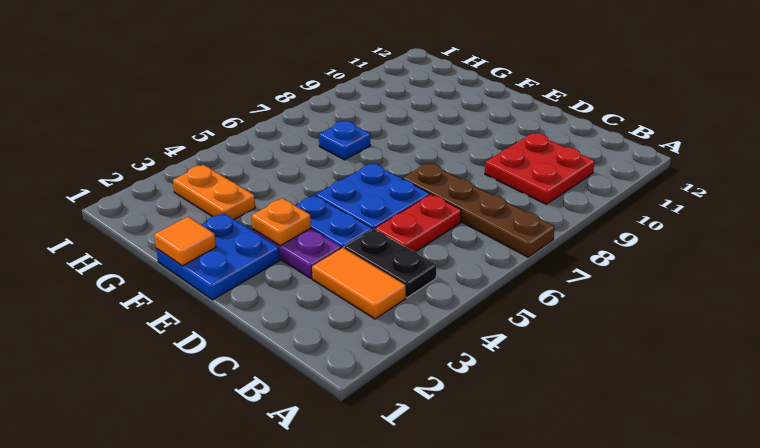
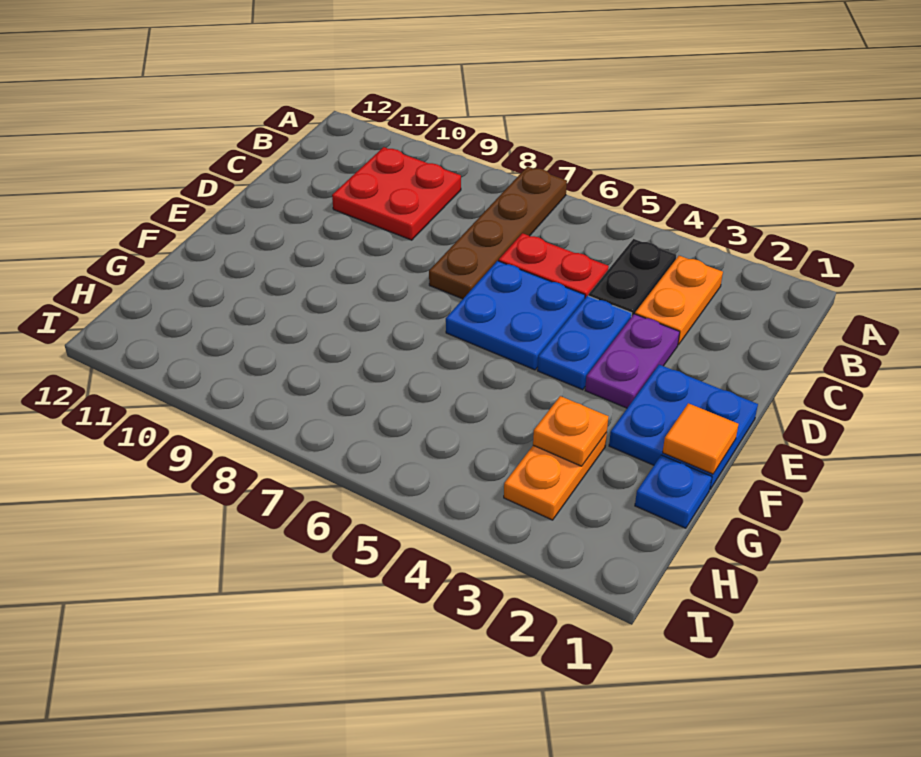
orange 1x2 tile [312,248,406,319] -> orange 1x2 plate [635,256,723,345]
orange 1x1 plate [252,198,311,246] -> orange 1x1 plate moved to [533,396,608,466]
blue 1x1 plate [319,121,370,160] -> blue 1x1 plate moved to [635,455,712,528]

